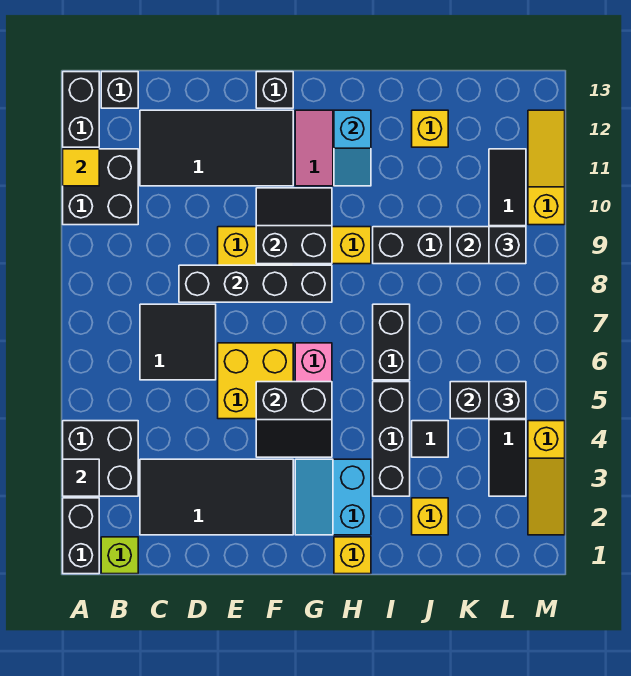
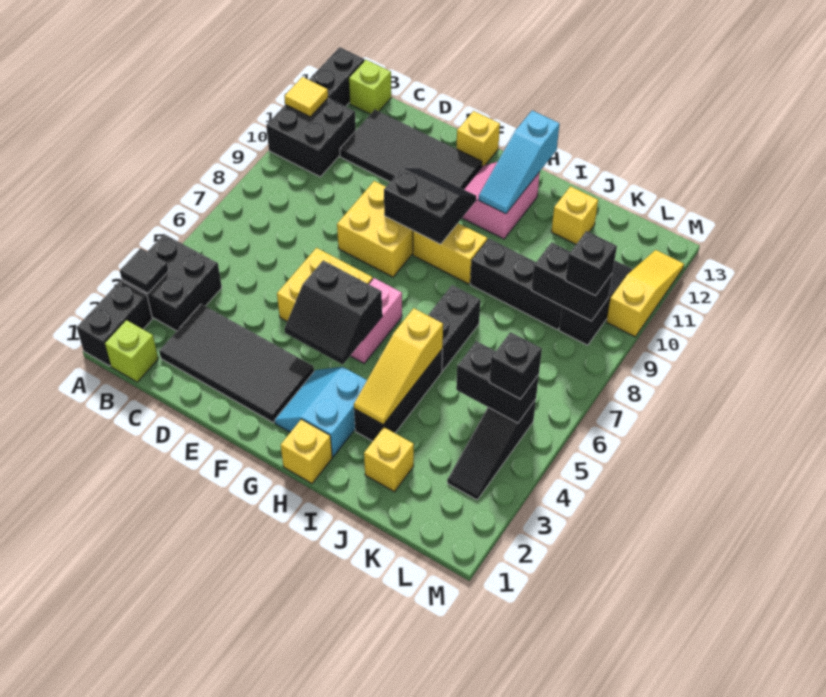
black 1x1 brick [101,72,138,108] -> lime 1x1 brick [349,60,391,114]
black 2x2 tile [140,304,216,380] -> none
black 1x4 brick [179,265,332,302] -> none
black 1x1 brick [256,72,293,108] -> yellow 1x1 brick [456,111,500,166]
cyan 1x2 slope [334,110,371,186] -> cyan 1x3 slope [478,111,560,214]
black 1x1 tile [412,421,448,457] -> none
yellow 1x3 slope [528,421,565,535] -> yellow 1x3 slope moved to [354,308,443,425]

